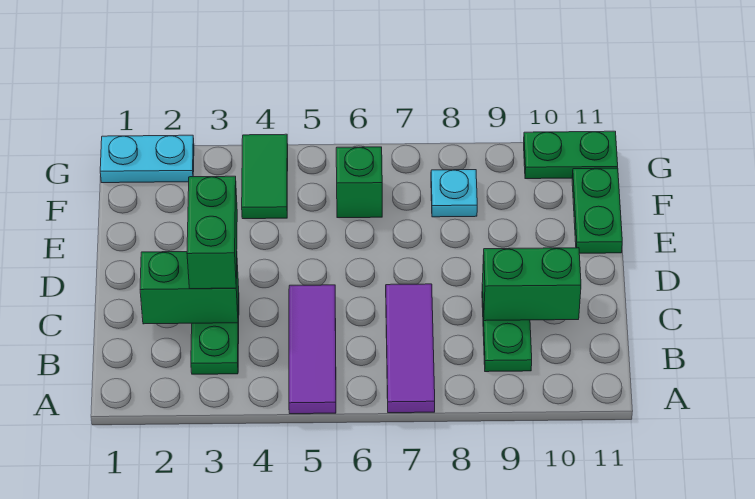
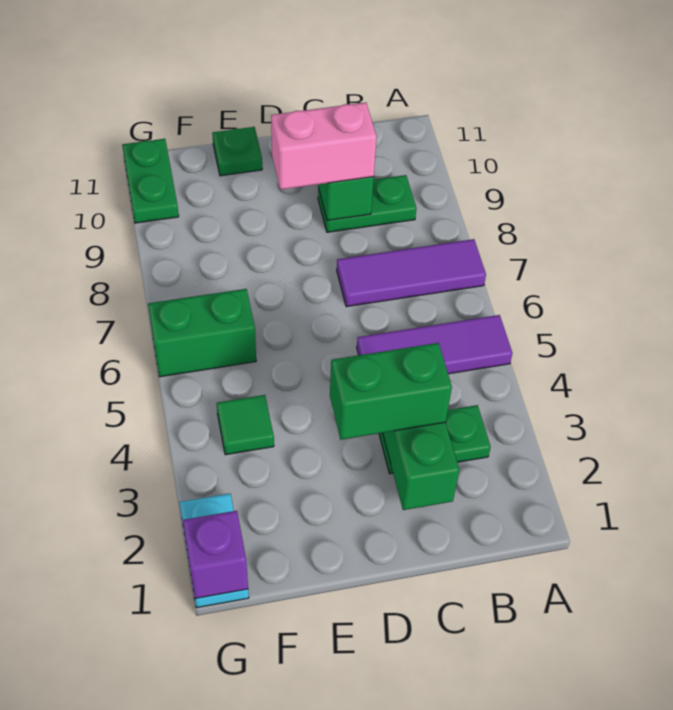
none -> pink 1x2 brick [271,102,377,190]
green 1x2 plate [572,168,622,253] -> green 1x1 plate [212,127,262,176]
green 1x2 tile [242,134,288,219] -> green 1x1 tile [217,395,274,455]
green 1x1 brick [336,147,382,218] -> green 1x2 brick [148,289,256,377]
cyan 1x1 plate [431,170,477,217] -> none
none -> purple 1x1 brick [183,511,248,598]

